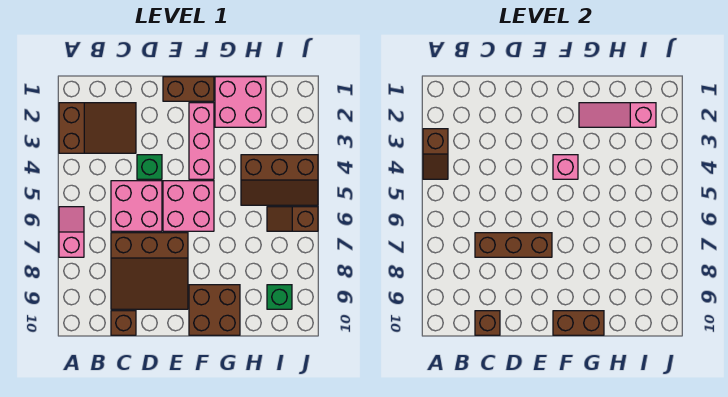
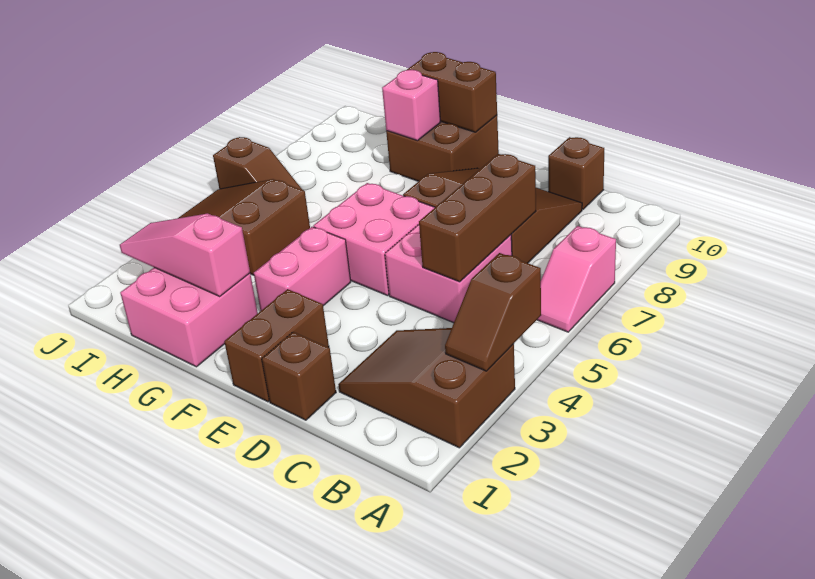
brown 1x2 slope [423,129,448,179] -> brown 1x2 slope turned to [445,253,541,371]
brown 1x3 brick [475,233,552,257] -> brown 1x3 brick turned to [419,154,536,282]
brown 1x1 brick [475,311,500,335] -> brown 1x1 brick moved to [262,332,336,420]
green 1x1 brick [137,155,162,179] -> none
brown 1x2 brick [163,77,214,101] -> brown 1x2 brick turned to [224,289,329,402]
pink 1x3 brick [189,103,214,179] -> pink 1x2 brick [254,227,351,311]
pink 1x1 brick [553,155,578,179] -> pink 1x1 brick moved to [382,70,441,141]
pink 1x3 slope [579,103,656,127] -> pink 1x3 slope turned to [120,214,250,296]
brown 2x3 slope [241,155,318,205] -> brown 2x3 slope turned to [179,179,310,275]
green 1x1 brick [267,285,292,309] -> none

